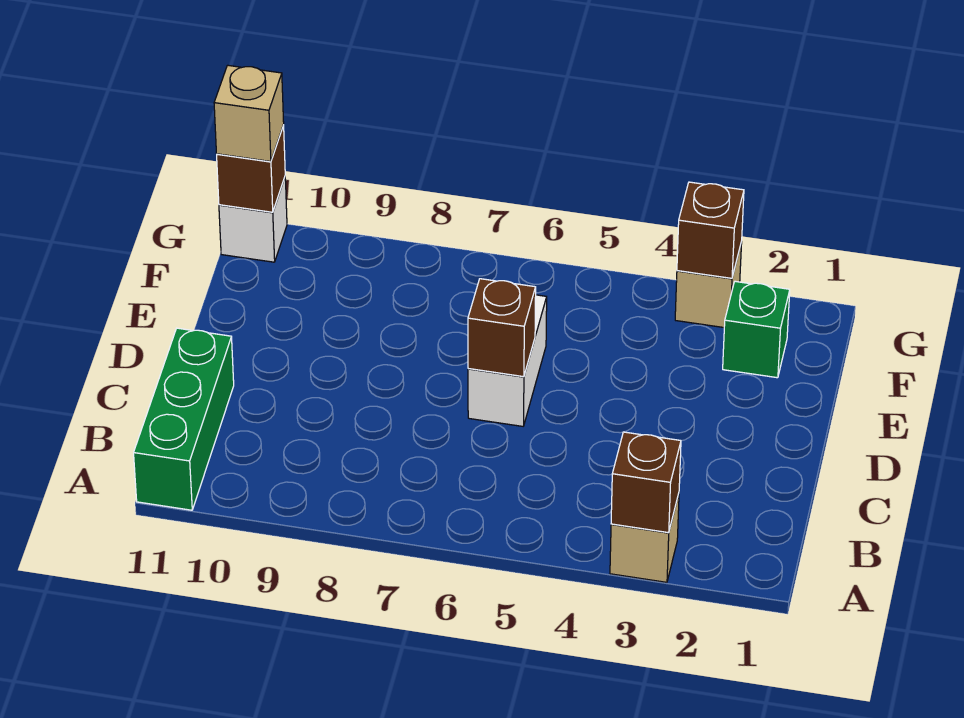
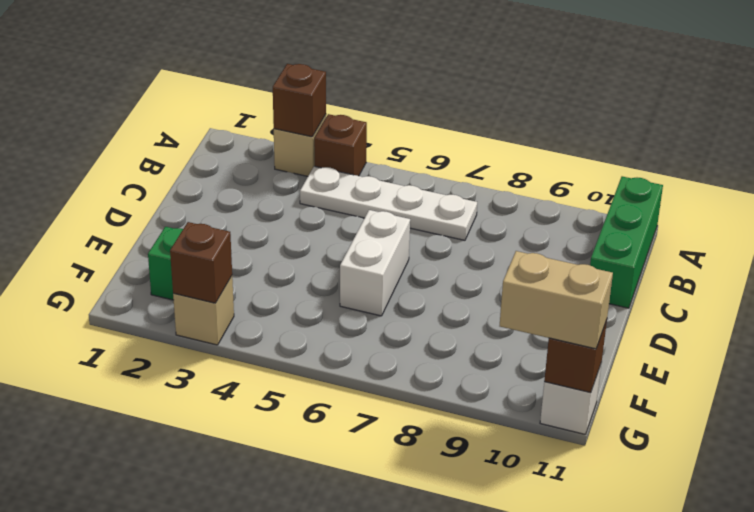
none -> white 1x4 plate [300,166,477,240]
brown 1x1 brick [468,279,536,377] -> brown 1x1 brick moved to [314,114,367,176]
tan 1x1 brick [214,65,284,162] -> tan 1x2 brick [500,251,613,349]

